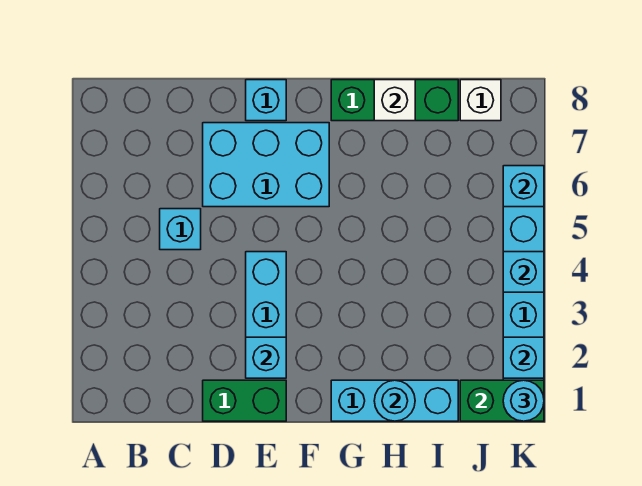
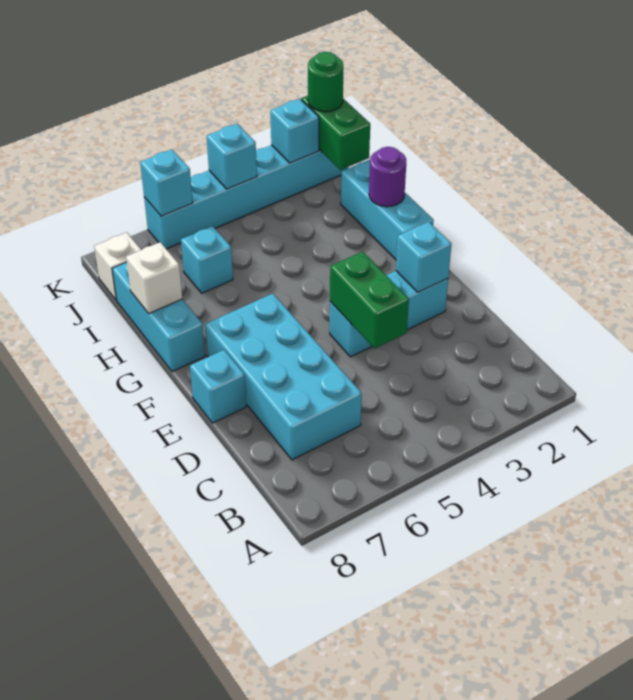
cyan 1x1 brick [160,209,201,250] -> cyan 1x1 brick moved to [181,226,233,293]
green 1x2 brick [203,380,286,421] -> green 1x2 brick moved to [330,252,409,349]
cyan 2x3 brick [203,123,329,207] -> cyan 2x4 brick [205,294,362,460]
green 1x3 brick [331,80,458,121] -> cyan 1x3 brick [112,262,205,372]
cyan 1x1 round brick [374,380,415,421] -> purple 1x1 round brick [369,147,406,207]
cyan 1x1 round brick [503,380,544,421] -> green 1x1 round brick [308,52,343,112]

